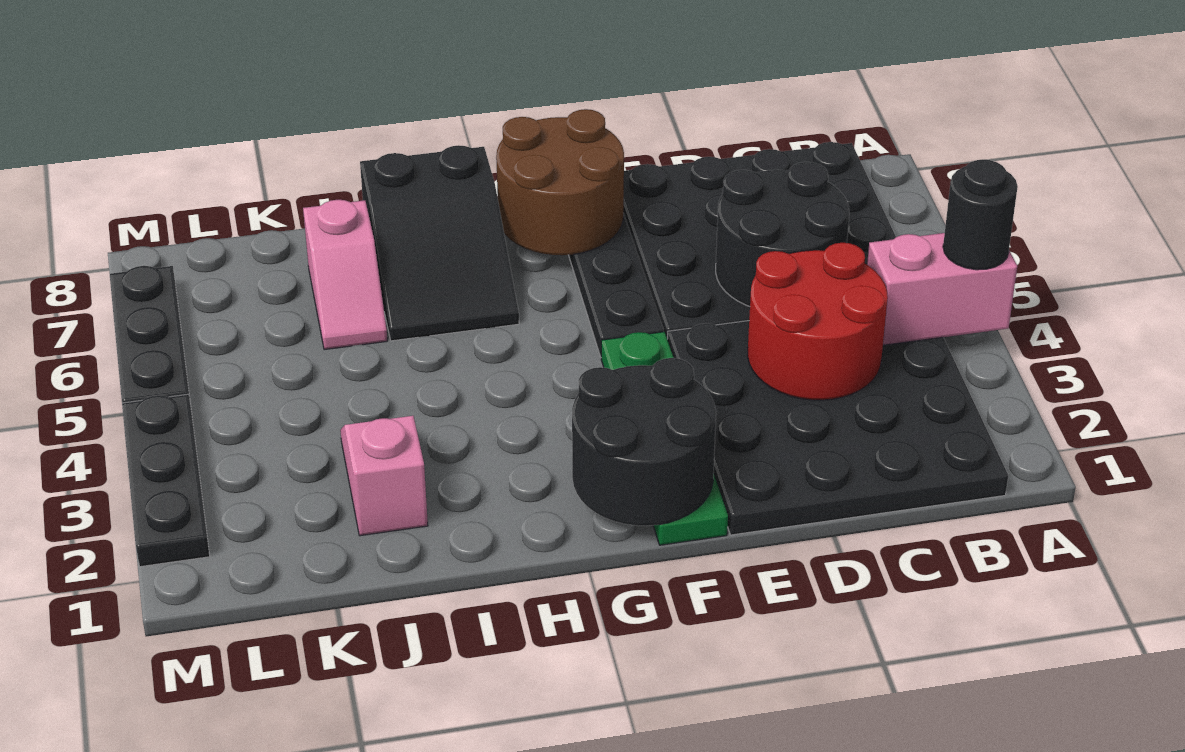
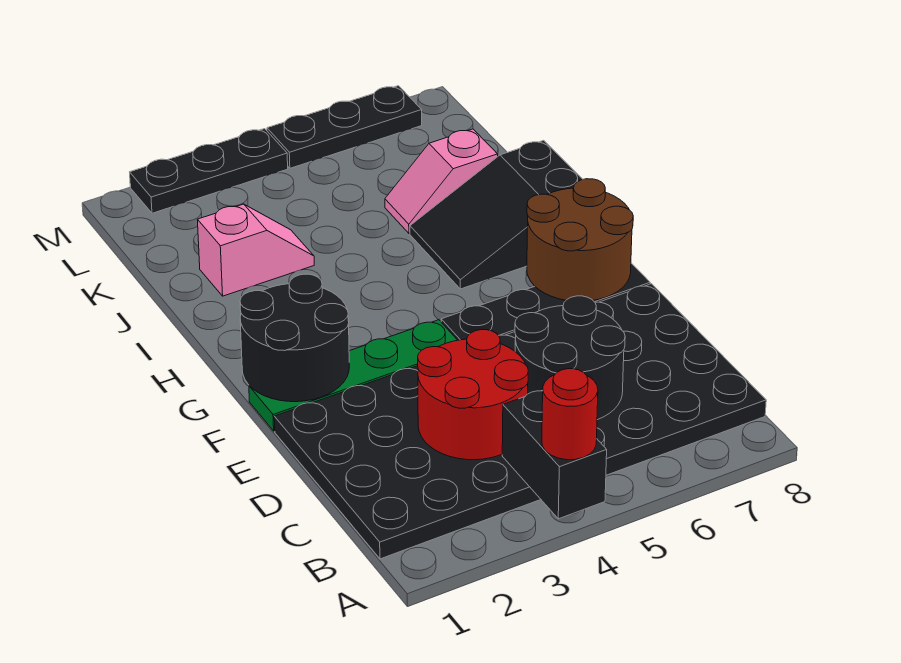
pink 1x2 brick [867,233,1017,345] -> black 1x2 brick [502,390,607,519]
black 1x1 round brick [943,159,1018,270] -> red 1x1 round brick [542,369,598,460]

